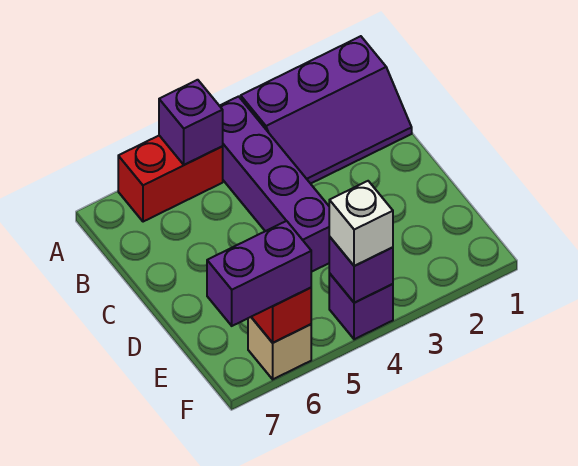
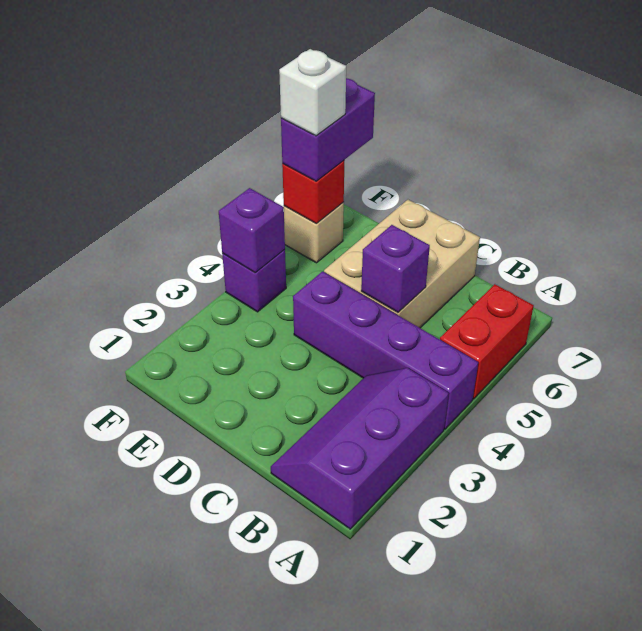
purple 1x1 brick [159,80,223,165] -> purple 1x1 brick moved to [361,225,430,312]
none -> tan 2x3 brick [324,200,480,328]
white 1x1 brick [329,181,393,266] -> white 1x1 brick moved to [279,49,346,136]

